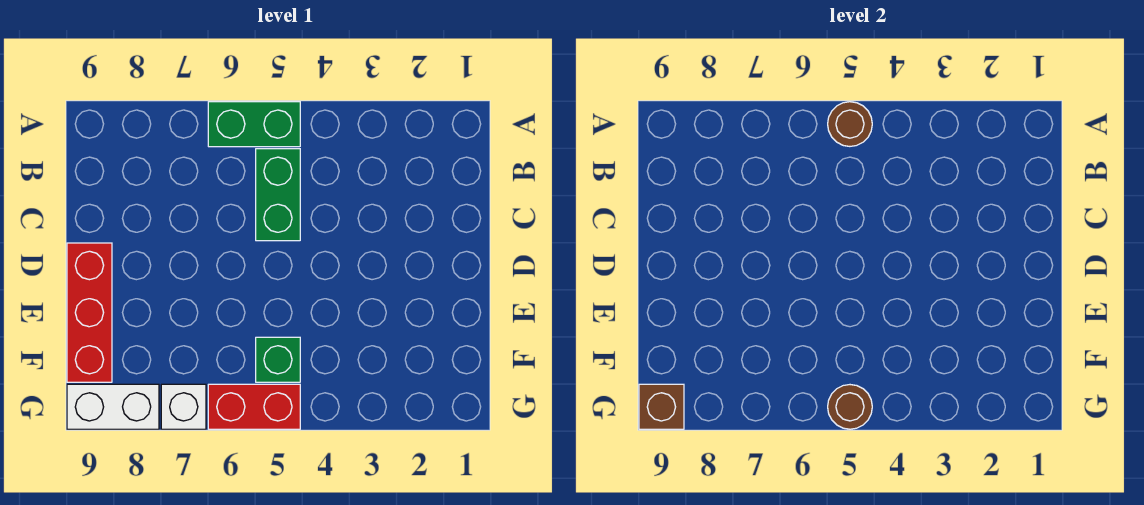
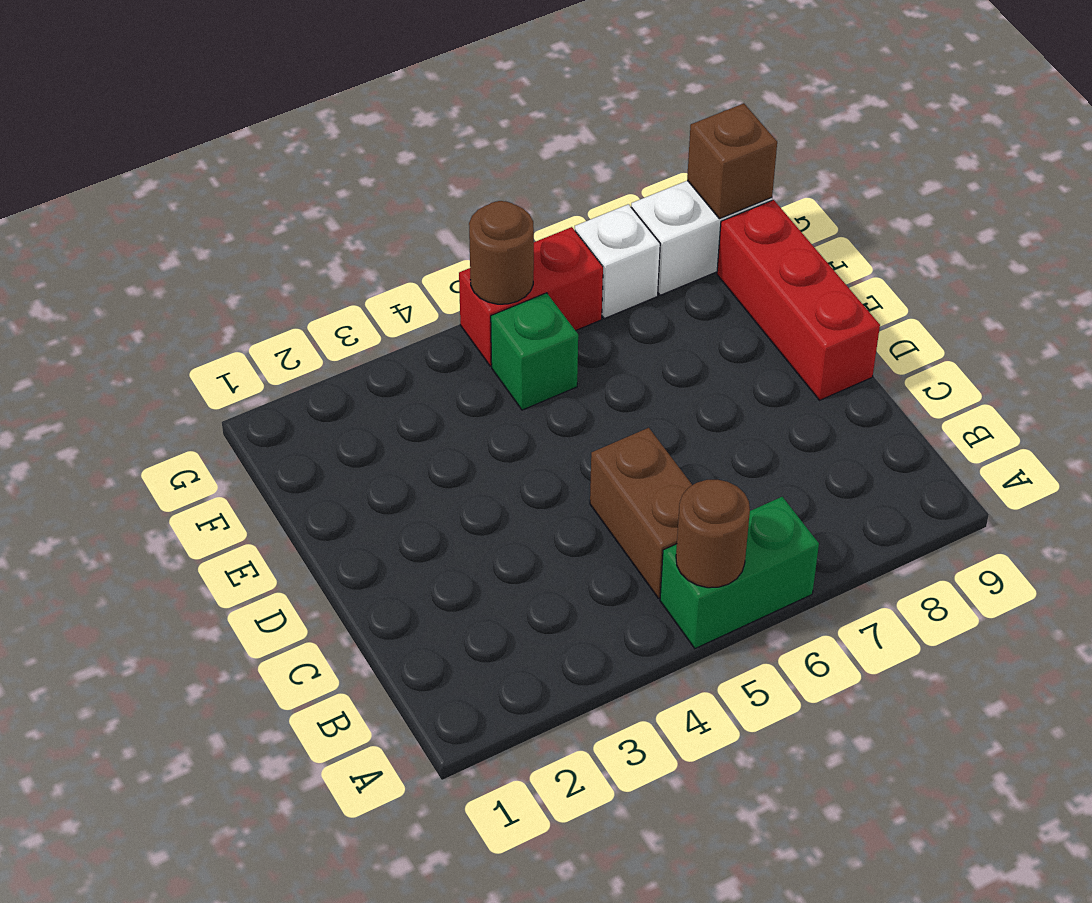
green 1x2 brick [256,149,300,241] -> brown 1x2 brick [590,428,692,598]

